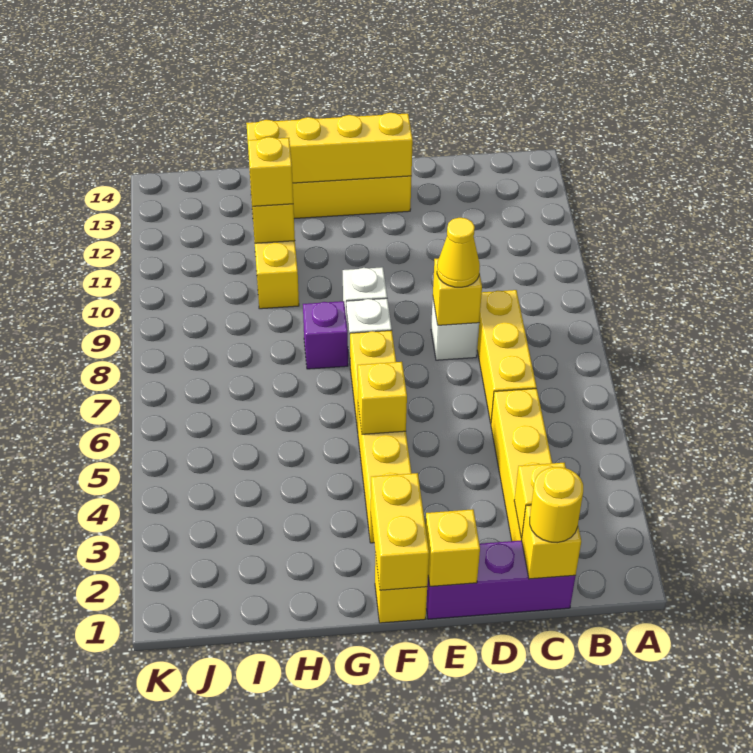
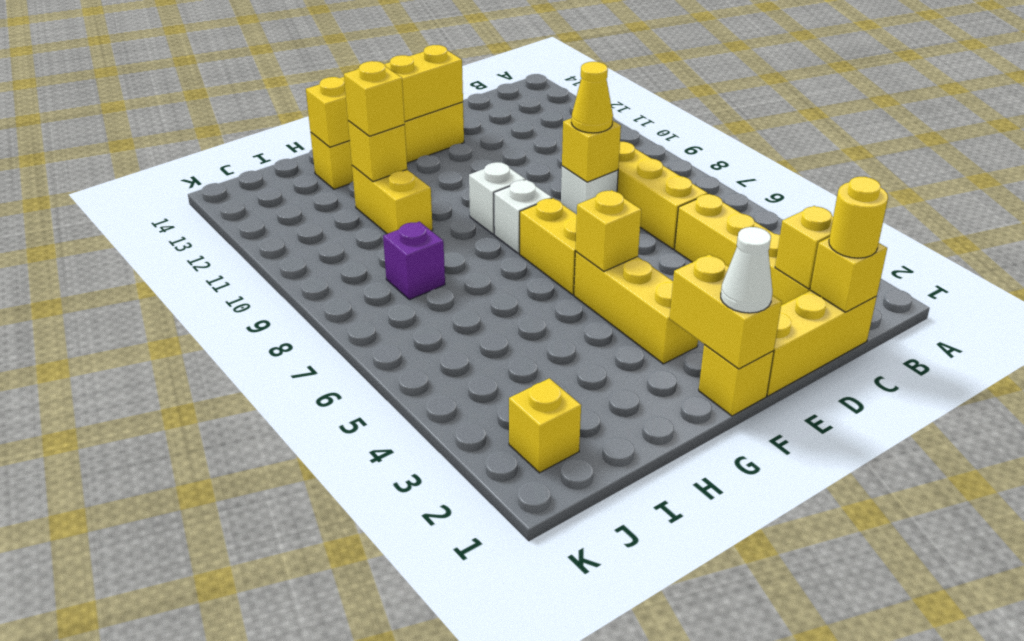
purple 1x3 brick [426,540,575,619] -> yellow 1x3 brick [767,290,877,396]
yellow 1x1 brick [425,509,480,586] -> yellow 1x1 brick moved to [509,378,581,473]
none -> white 1x1 cone [721,227,772,313]
purple 1x1 brick [303,301,348,369] -> purple 1x1 brick moved to [383,222,445,300]

